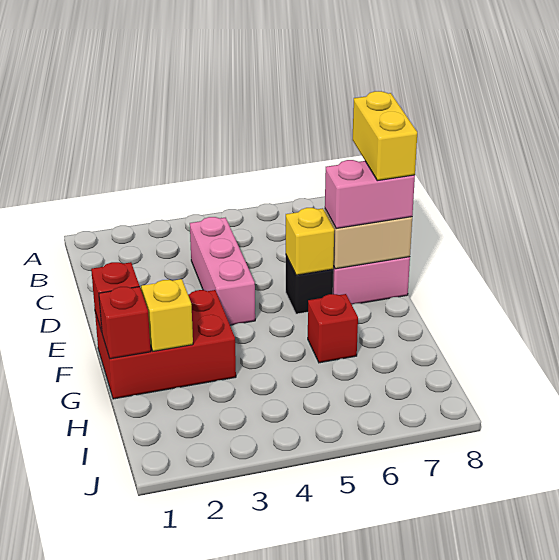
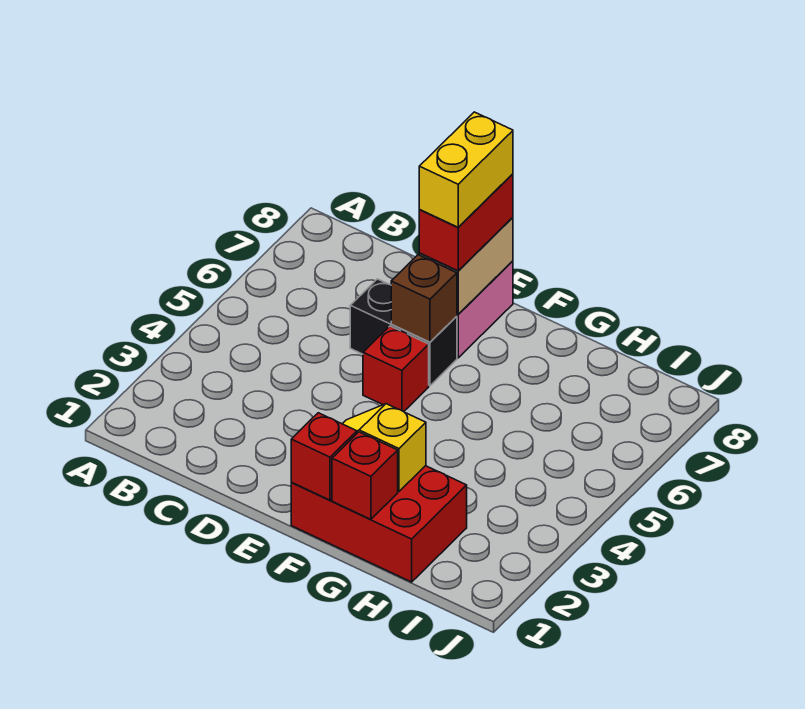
pink 1x3 brick [190,217,255,325] -> none
yellow 1x2 brick [353,91,417,181] -> yellow 1x2 brick turned to [419,112,513,227]
black 1x1 brick [286,256,333,314] -> black 1x2 brick [350,279,457,386]
yellow 1x1 brick [286,208,334,275] -> brown 1x1 brick [391,255,457,342]
pink 1x2 brick [325,160,415,228] -> red 1x2 brick [419,174,513,271]
red 2x3 brick [95,290,236,399] -> red 2x3 brick turned to [291,466,467,582]
red 1x1 brick [308,294,358,363] -> red 1x1 brick moved to [363,326,429,411]

